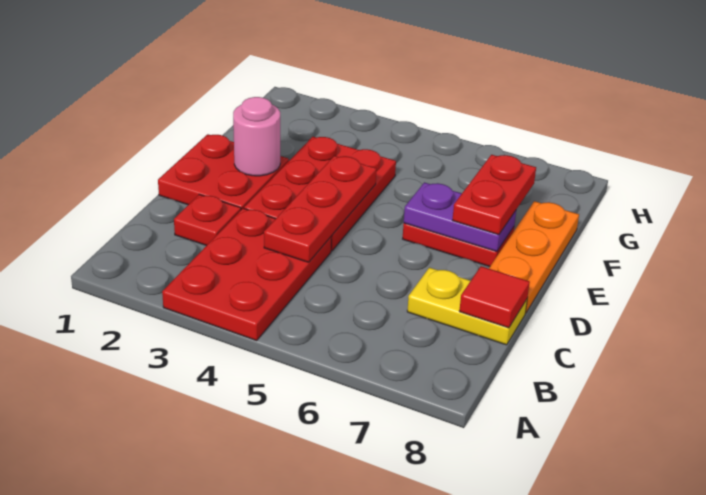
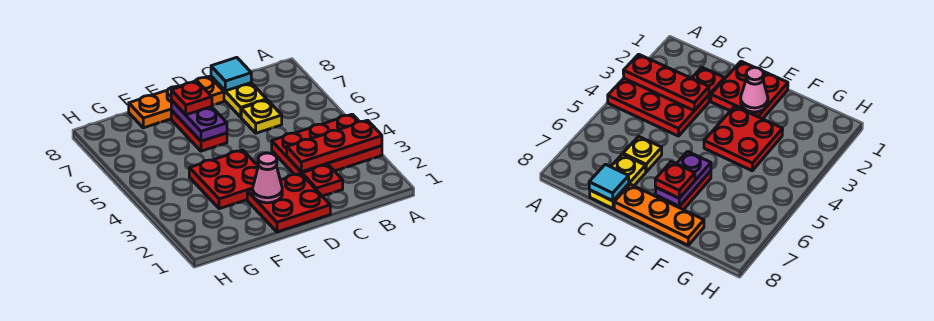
red 1x3 plate [264,156,376,262] -> red 1x3 plate moved to [287,120,382,172]
none -> yellow 1x1 plate [241,100,282,133]
red 1x1 tile [459,266,530,328] -> cyan 1x1 tile [211,57,251,91]
red 2x3 plate [244,137,396,251] -> red 2x2 plate [189,150,258,209]
pink 1x1 round brick [233,97,280,176] -> pink 1x1 cone [253,153,282,203]
red 1x2 plate [452,155,536,235] -> red 1x1 plate [171,81,212,115]

